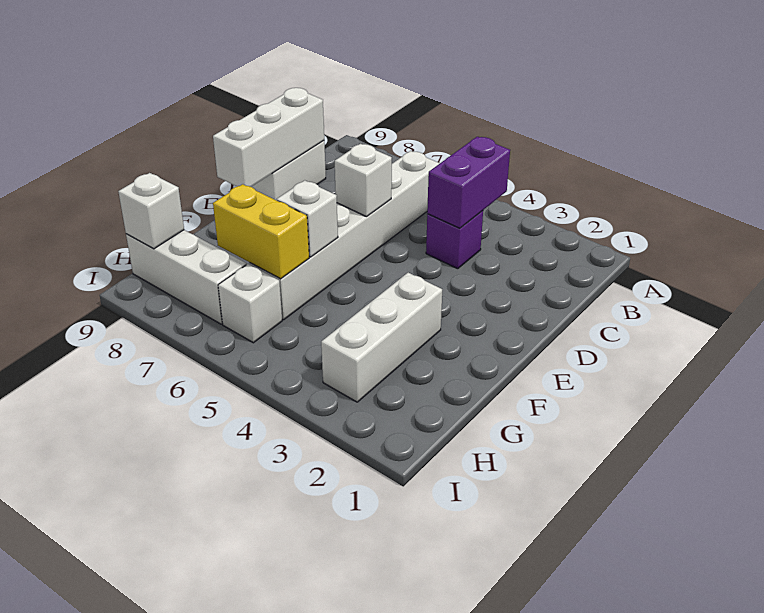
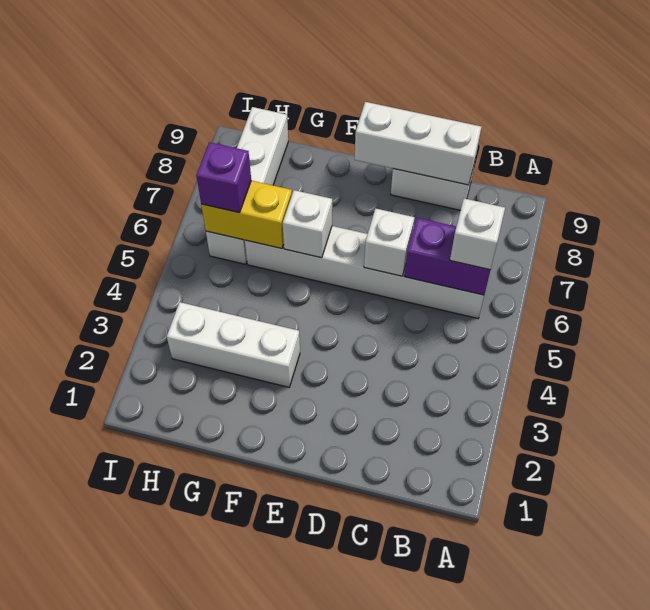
purple 1x2 brick [427,137,510,228] -> purple 1x2 brick moved to [405,218,490,295]
purple 1x1 brick [426,211,483,269] -> purple 1x1 brick moved to [196,142,251,213]
yellow 1x2 brick [213,184,309,279] -> yellow 1x2 brick turned to [201,181,292,249]
white 1x1 brick [118,173,184,249] -> white 1x1 brick moved to [450,198,505,270]

